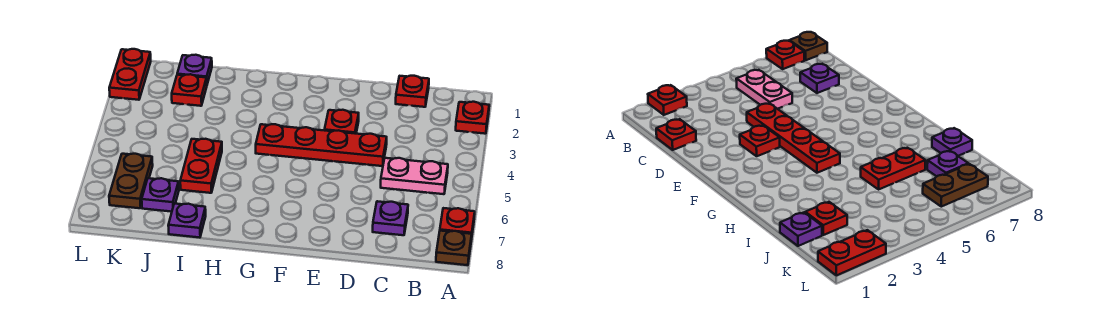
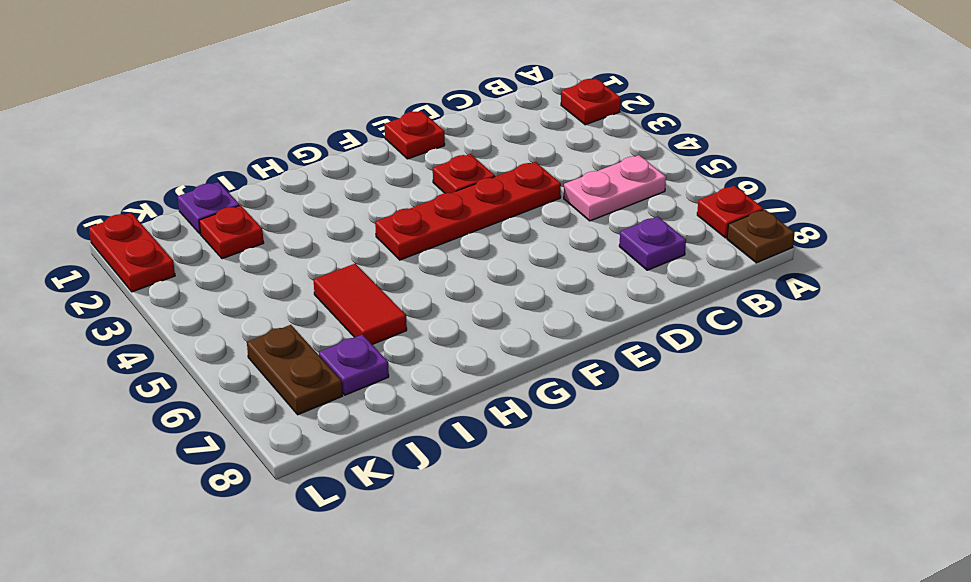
red 1x1 plate [396,76,429,107] -> red 1x1 plate moved to [385,111,445,159]
red 1x2 plate [180,139,222,193] -> red 1x2 tile [314,263,407,344]
purple 1x1 plate [168,204,206,238] -> none

